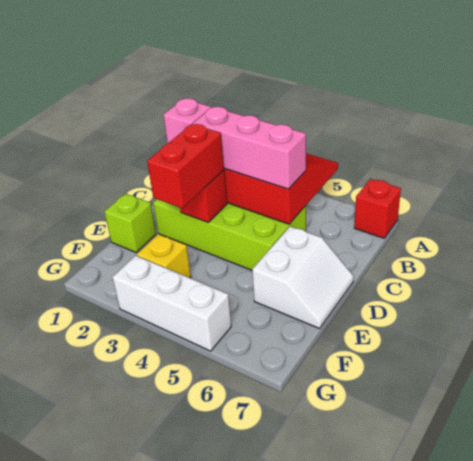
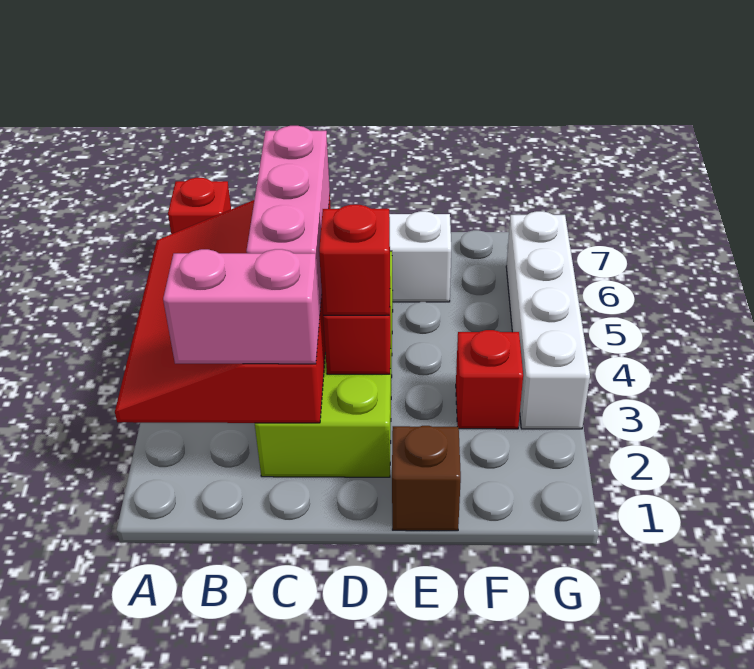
pink 1x1 brick [163,98,211,143] -> pink 1x2 brick [163,249,320,364]
red 1x2 brick [147,124,224,208] -> red 1x1 brick [319,205,390,315]
lime 1x1 brick [104,194,156,252] -> brown 1x1 brick [392,426,461,531]
yellow 1x1 brick [137,234,191,278] -> red 1x1 brick [456,330,523,429]
white 1x3 brick [112,255,231,351] -> white 1x4 brick [506,211,590,429]

